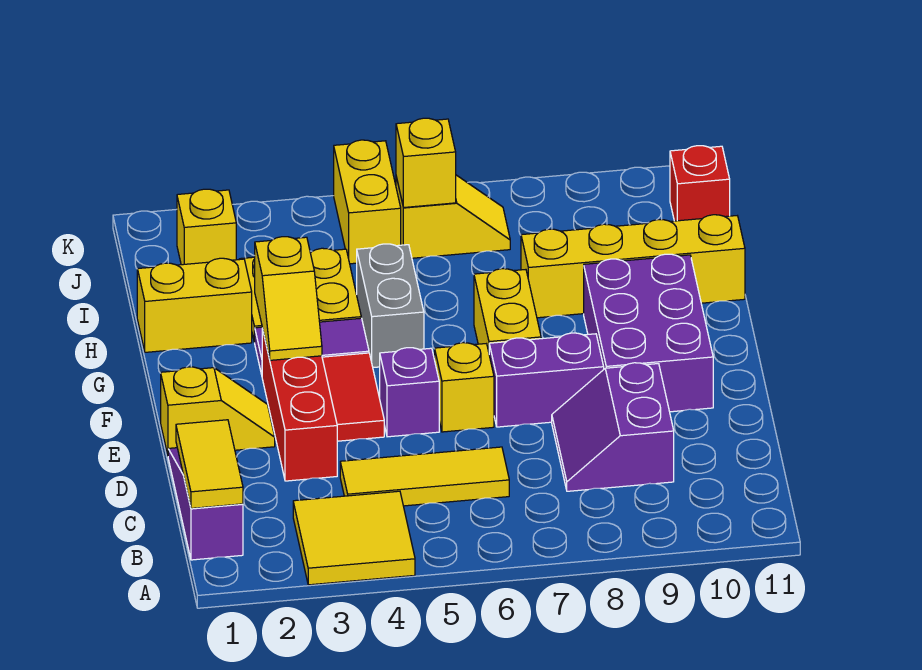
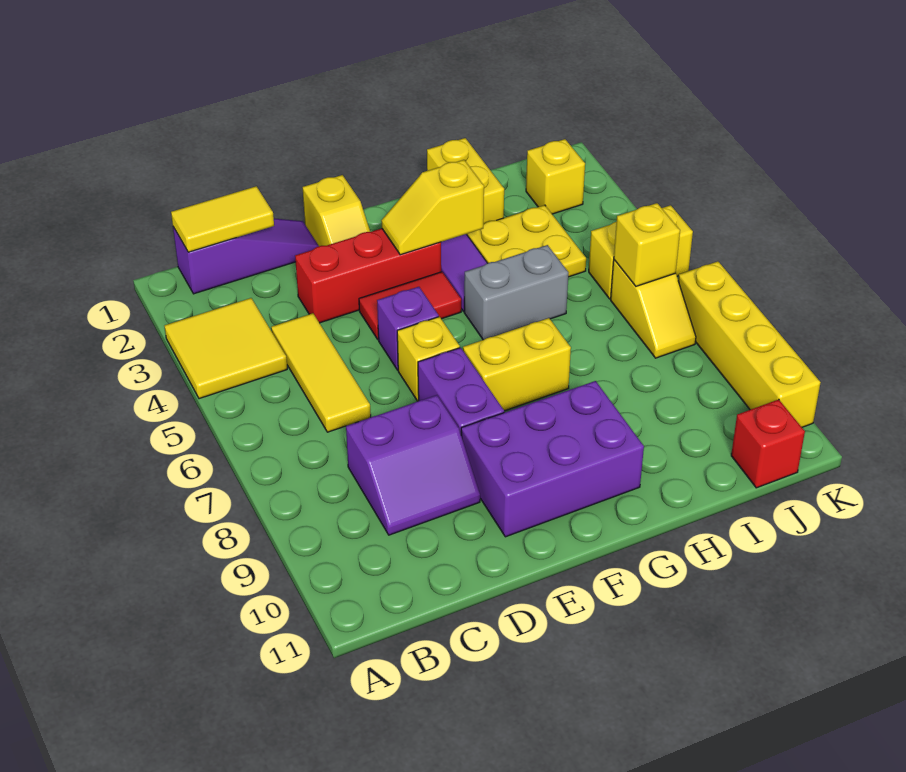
purple 2x2 slope [552,363,674,491] -> purple 2x2 slope turned to [346,395,480,535]
yellow 1x4 brick [521,215,745,318] -> yellow 1x4 brick moved to [678,261,821,427]

